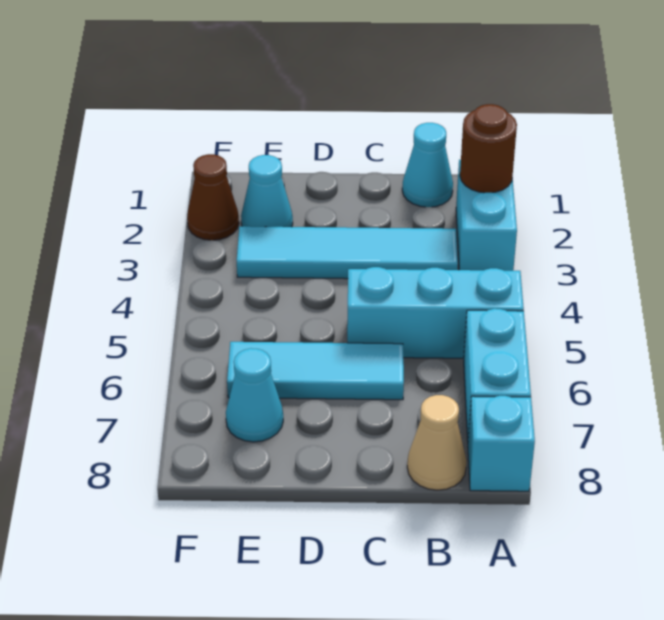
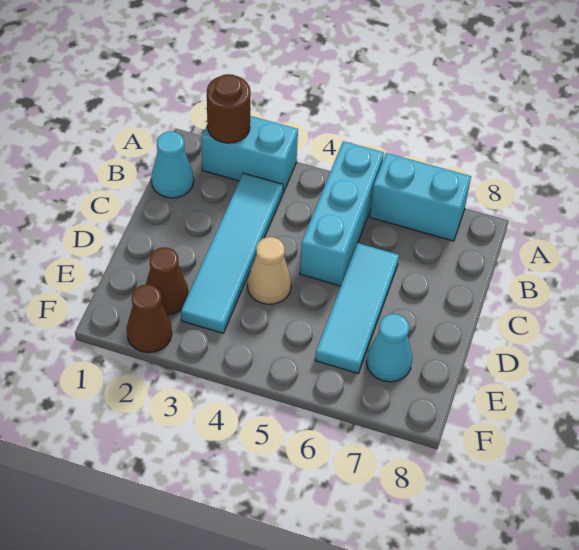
cyan 1x1 brick [468,396,535,491] -> none
tan 1x1 cone [407,395,466,490] -> tan 1x1 cone moved to [247,237,291,304]
cyan 1x1 cone [241,155,293,227] -> brown 1x1 cone [146,247,188,315]

